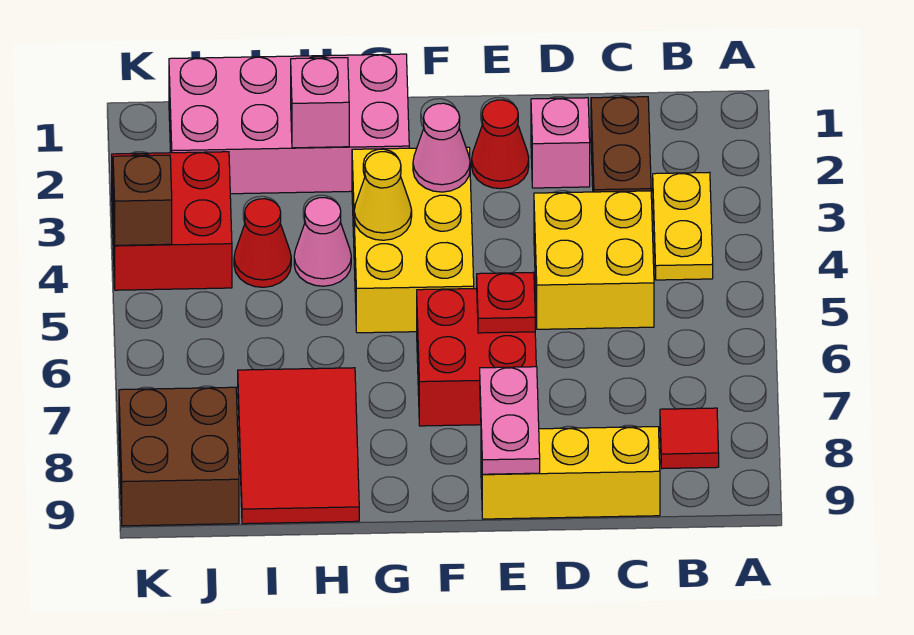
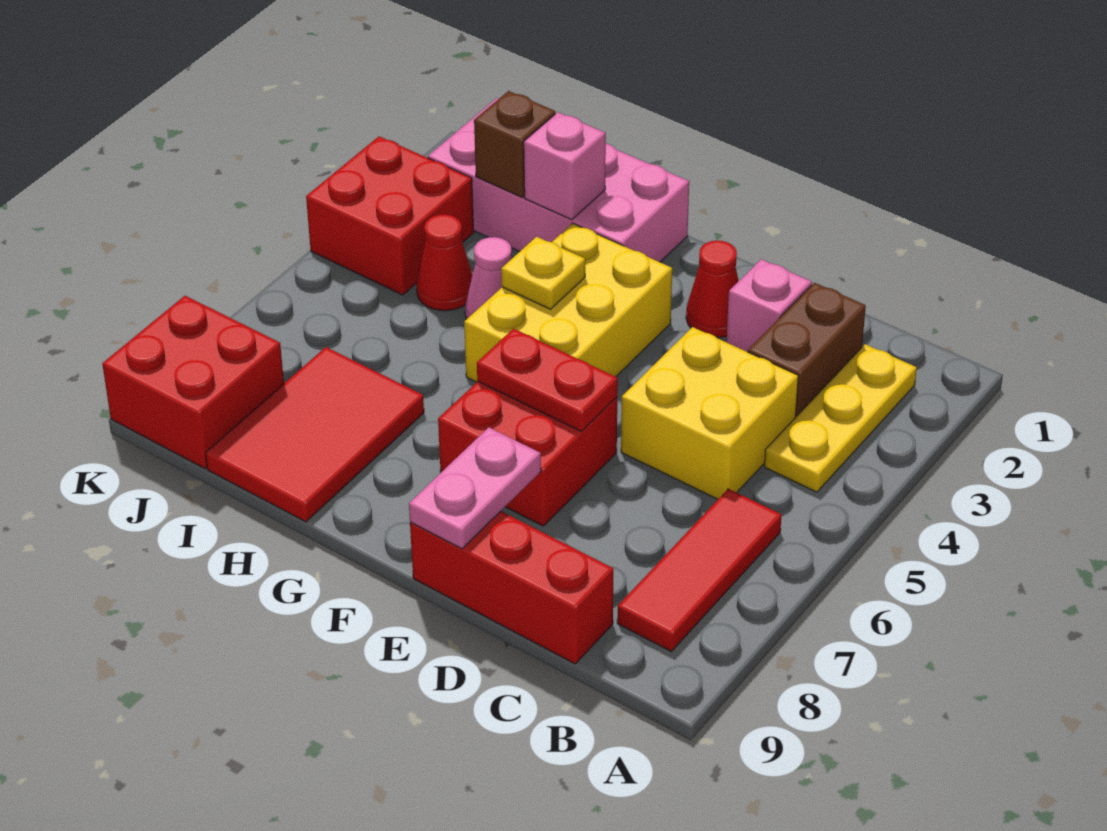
yellow 1x2 plate [653,172,713,280] -> yellow 1x3 plate [764,344,917,492]
red 1x1 tile [660,408,719,469] -> red 1x3 tile [617,489,781,652]
yellow 1x3 brick [481,427,660,519] -> red 1x3 brick [410,511,613,664]
red 1x1 plate [477,272,535,333] -> red 1x2 plate [477,328,618,431]
pink 1x1 cone [413,103,470,192] -> none
yellow 1x1 cone [354,152,412,240] -> yellow 1x1 plate [501,237,585,309]
brown 2x2 brick [119,387,239,526] -> red 2x2 brick [102,296,284,469]
brown 1x1 brick [113,155,172,245] -> brown 1x1 brick moved to [474,91,555,197]

